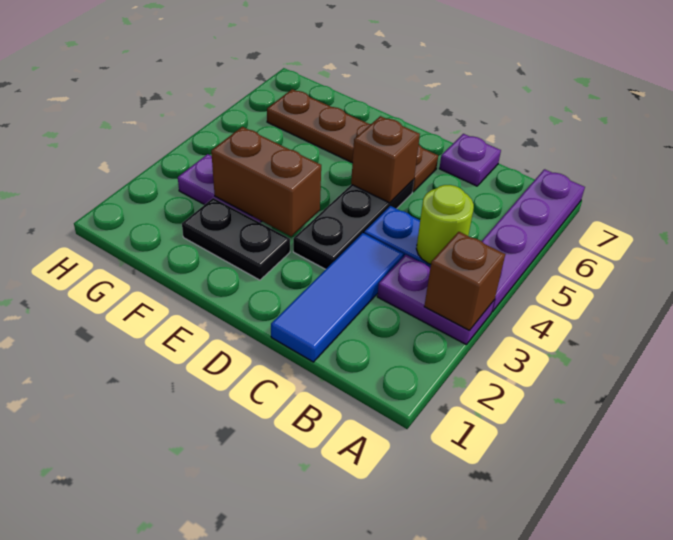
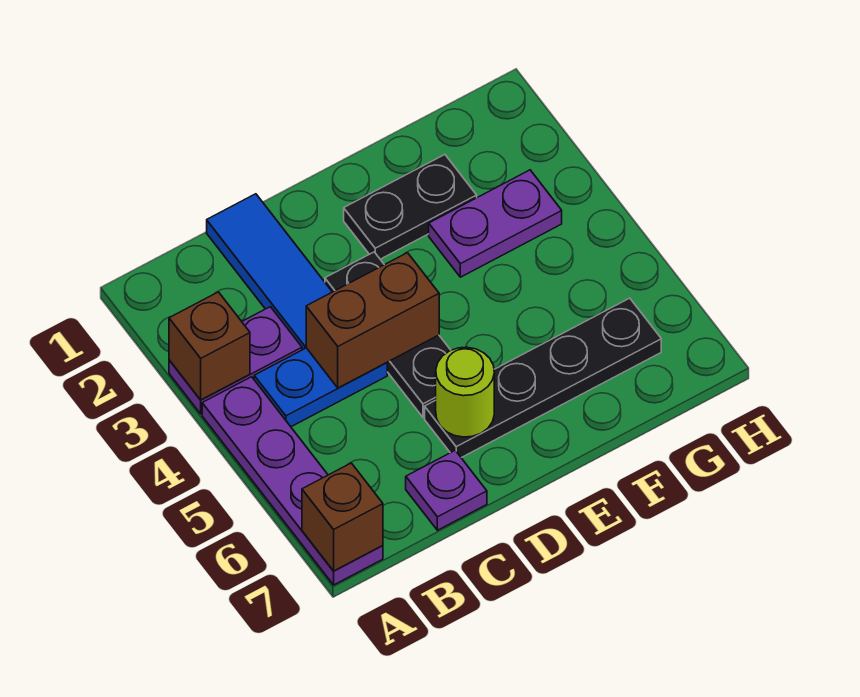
lime 1x1 round brick [416,185,474,264] -> lime 1x1 round brick moved to [436,347,494,437]
brown 1x1 brick [351,116,420,203] -> brown 1x1 brick moved to [302,463,383,571]
brown 1x4 plate [267,89,438,192] -> black 1x4 plate [425,298,661,458]
brown 1x2 brick [211,127,321,236] -> brown 1x2 brick moved to [306,253,439,388]

